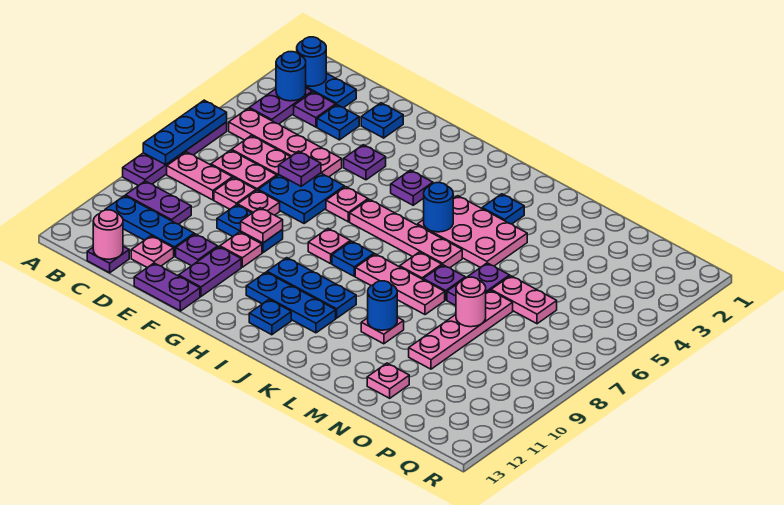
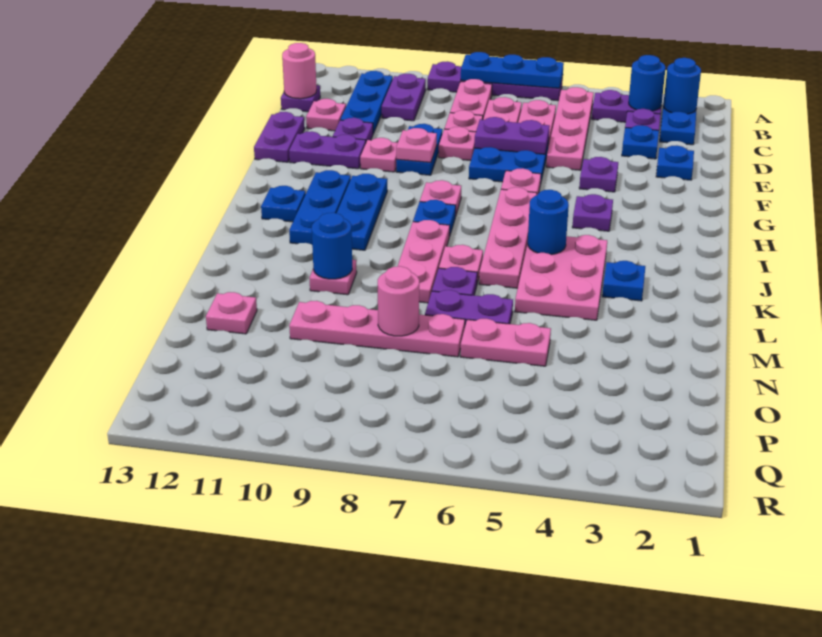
purple 1x1 plate [279,151,321,186] -> purple 1x2 plate [475,117,550,154]
pink 1x2 plate [491,276,557,324] -> pink 1x2 plate turned to [460,319,551,366]

